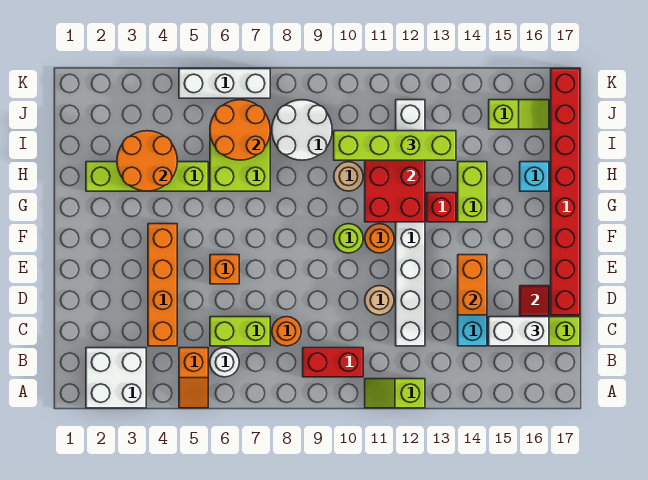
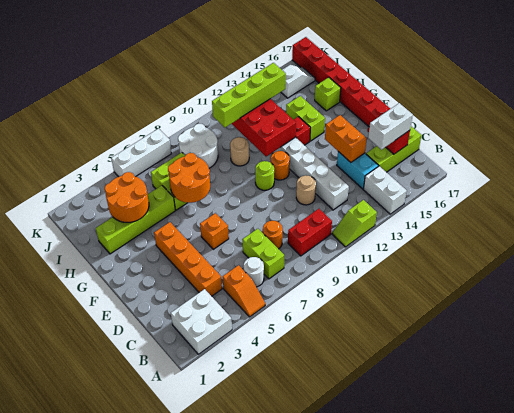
none -> white 1x2 brick [363,166,407,214]
lime 1x2 brick [210,317,270,346] -> lime 1x2 brick turned to [242,229,284,279]
cyan 1x1 brick [520,162,549,191] -> lime 1x1 brick [315,77,341,111]
orange 2x2 round brick [210,100,270,160] -> orange 2x2 round brick moved to [168,153,210,203]
lime 1x2 slope [489,100,549,129] -> white 1x2 slope [281,65,315,98]

